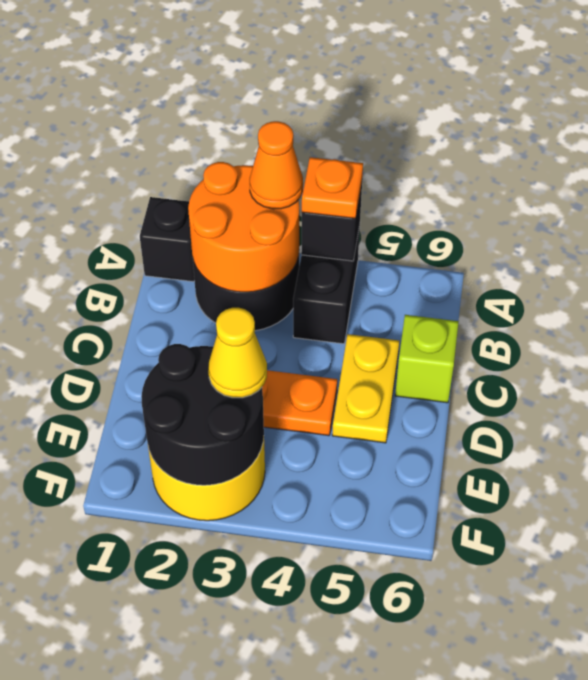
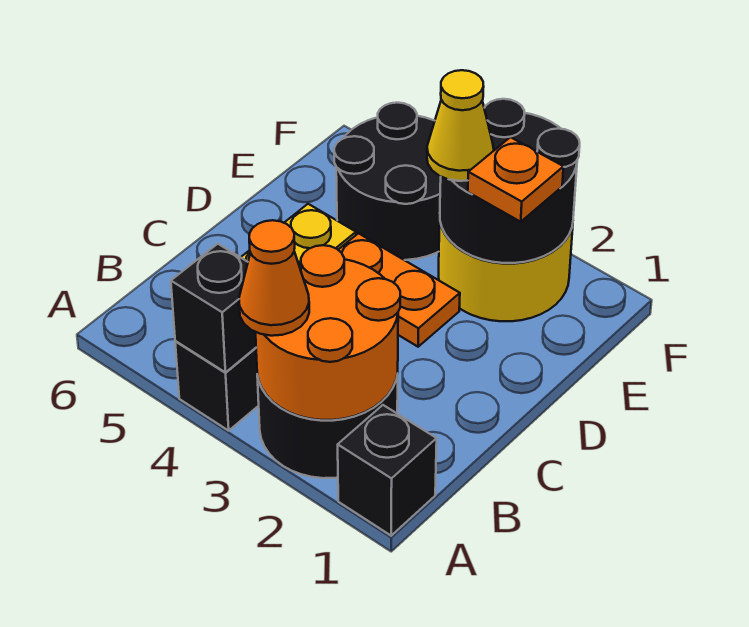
orange 1x1 plate [302,157,363,219] -> orange 1x1 plate moved to [468,137,563,222]
lime 1x1 brick [395,315,459,403] -> none
none -> black 2x2 round brick [334,103,441,260]

